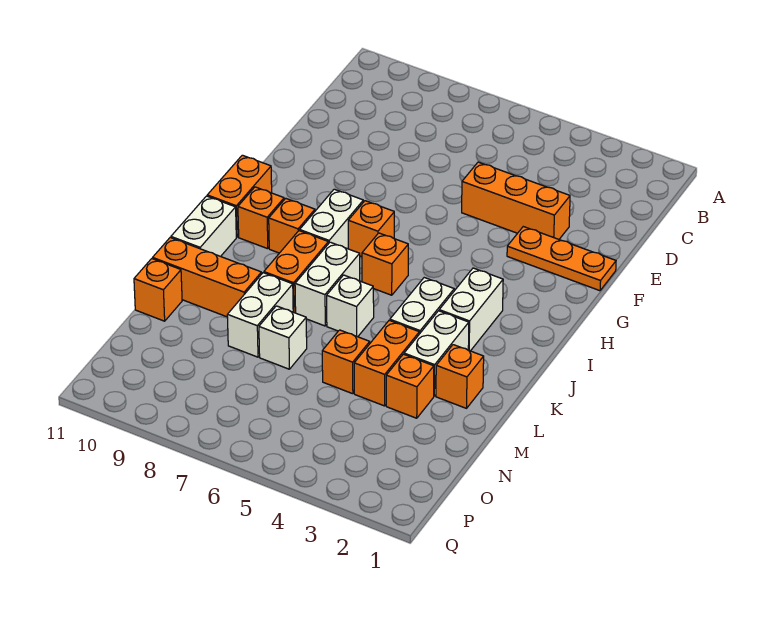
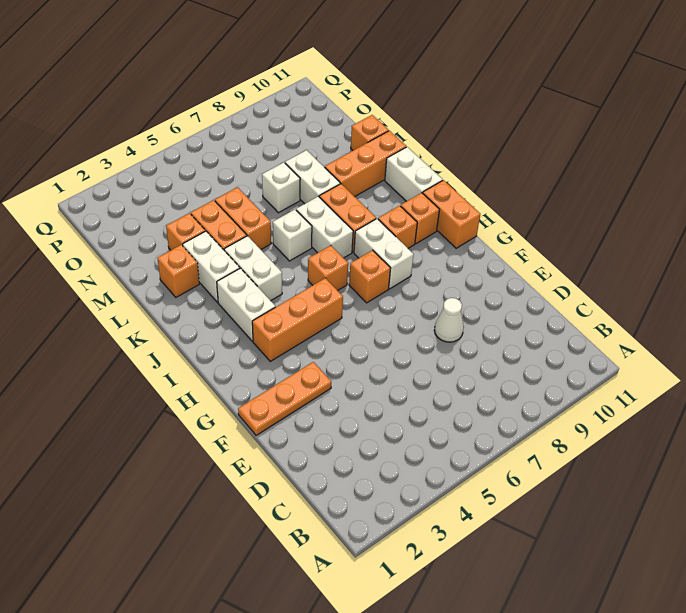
orange 1x3 brick [462,162,570,239] -> orange 1x3 brick moved to [252,278,343,361]
none -> white 1x1 cone [434,298,464,342]
orange 1x1 brick [322,330,370,394] -> orange 1x2 brick [215,187,271,249]

